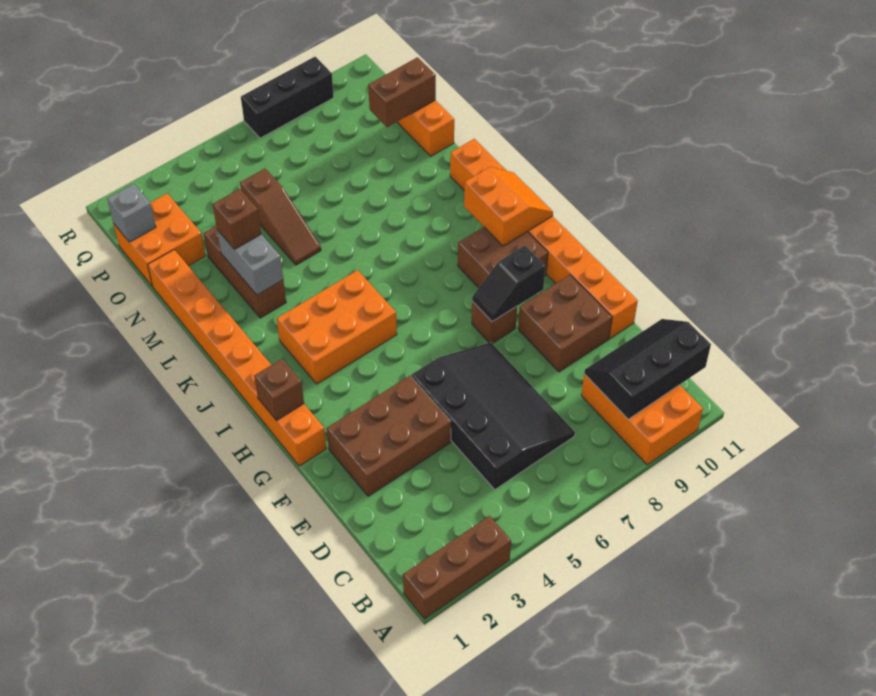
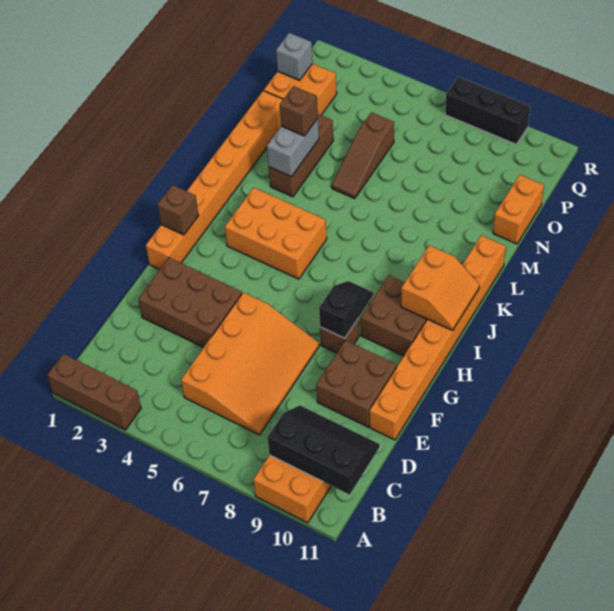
black 3x4 slope [412,342,575,490] -> orange 3x4 slope [181,292,319,435]
black 1x2 slope [472,246,545,322] -> black 1x2 slope turned to [319,281,373,338]
brown 1x2 brick [368,57,436,127] -> none

